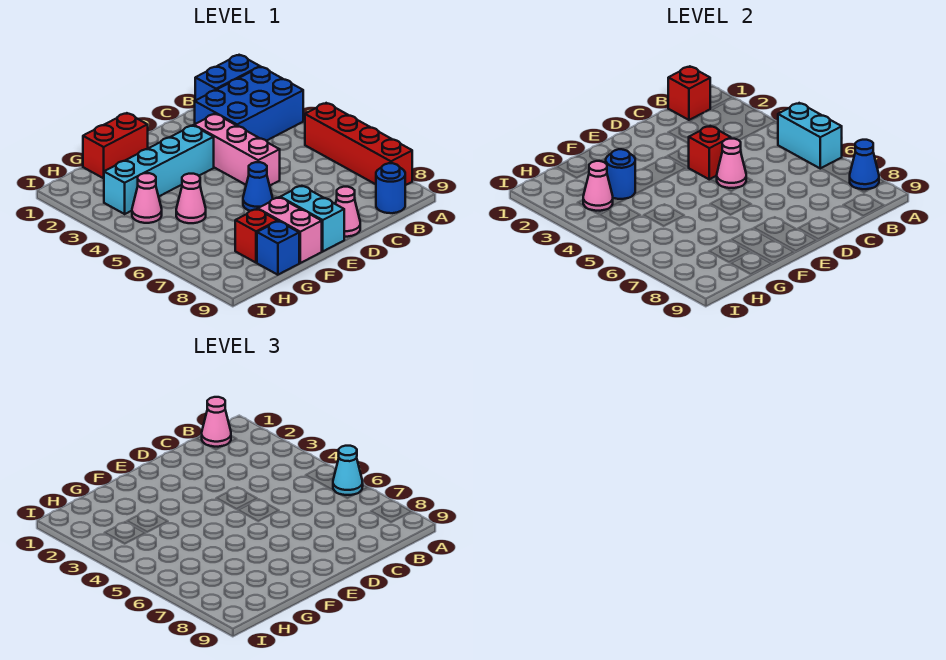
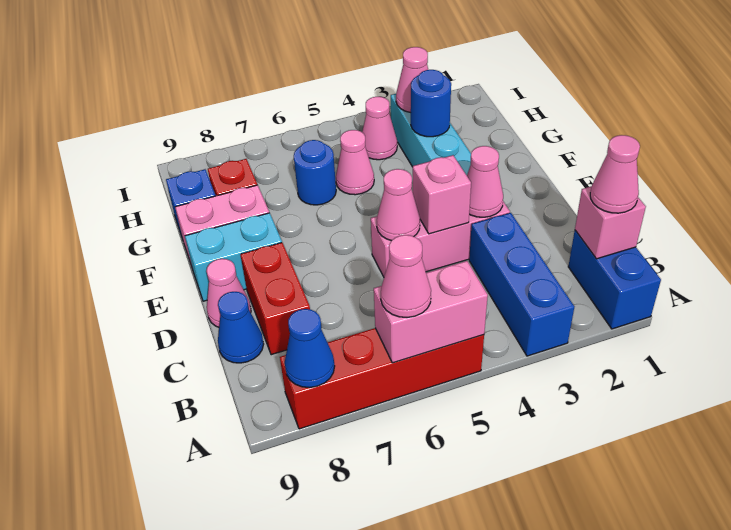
blue 2x3 brick [195,67,303,141] -> blue 1x3 brick [469,213,574,356]
cyan 1x2 brick [778,103,842,169] -> pink 1x2 brick [374,261,488,363]
cyan 1x1 cone [333,446,363,495] -> pink 1x1 cone [381,235,431,318]
red 1x1 brick [668,66,711,120] -> pink 1x1 brick [575,186,646,259]
blue 1x1 round brick [376,163,405,213] -> blue 1x1 round brick moved to [294,140,336,205]
none -> pink 1x1 cone [467,146,503,217]
red 1x1 brick [688,126,731,180] -> pink 1x1 brick [413,155,471,234]
blue 1x1 cone [243,162,273,211] -> blue 1x1 cone moved to [218,292,264,363]
red 1x2 brick [83,113,148,178] -> red 1x2 brick moved to [240,243,310,355]

